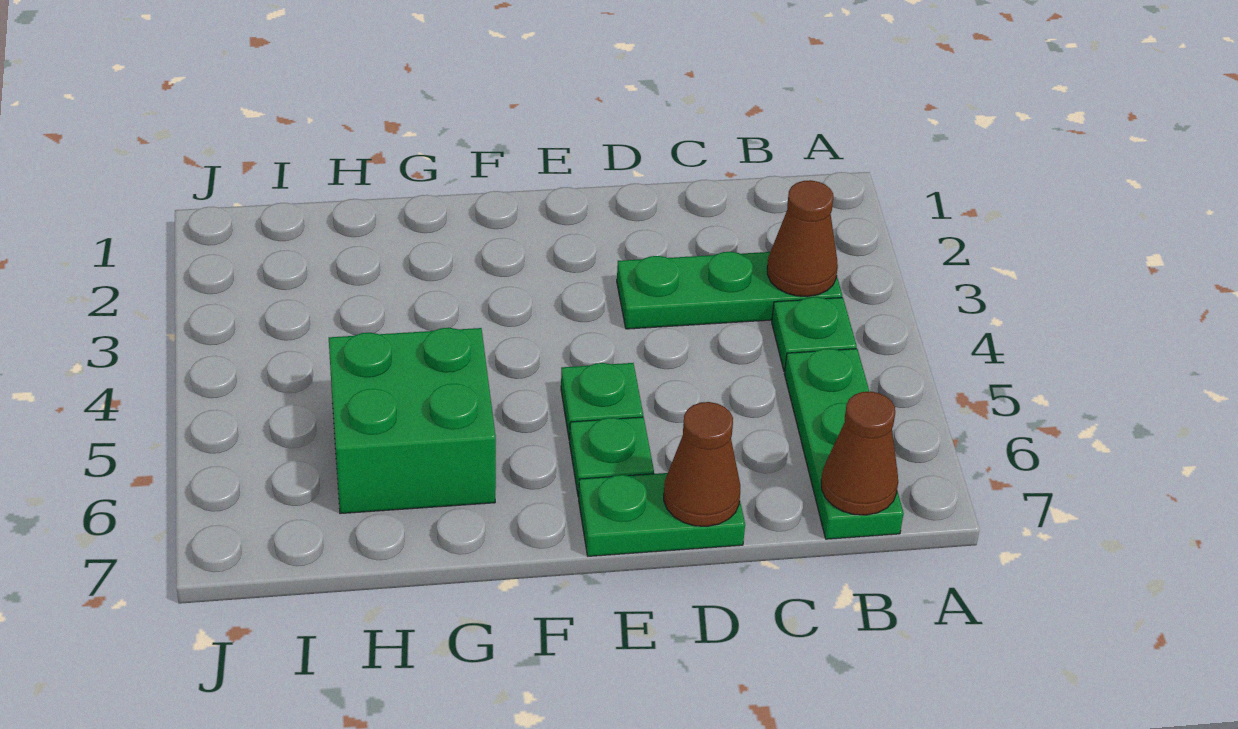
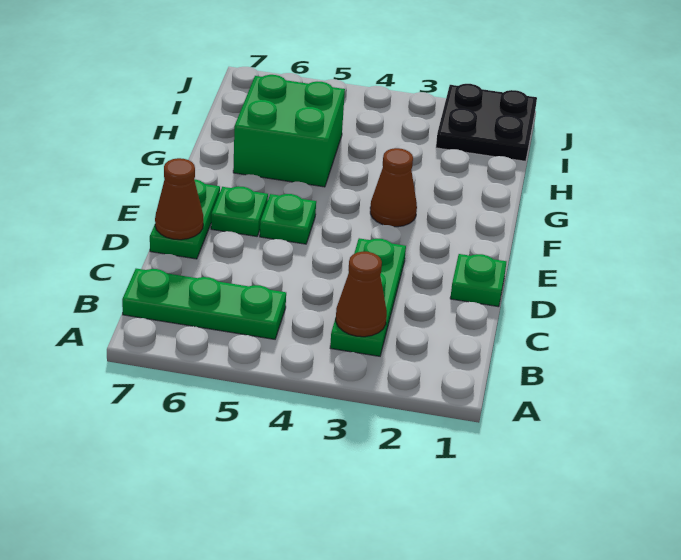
green 1x1 plate [772,297,857,371] -> green 1x1 plate moved to [450,254,506,307]
brown 1x1 cone [821,391,898,515] -> brown 1x1 cone moved to [370,148,417,227]
none -> black 2x2 plate [436,84,537,161]

